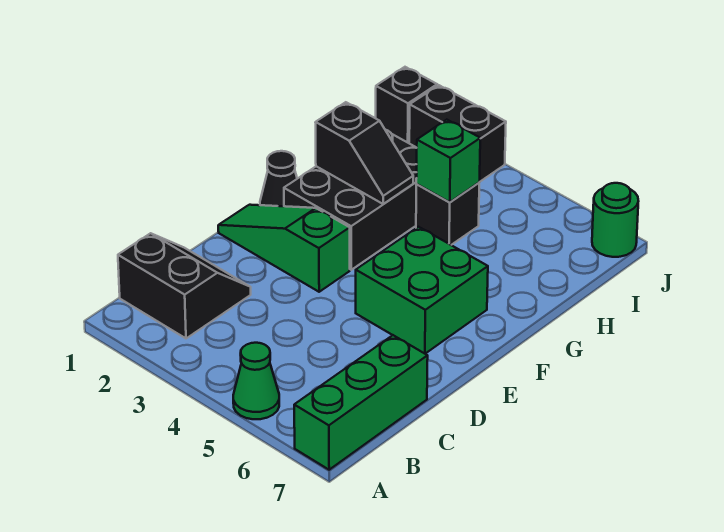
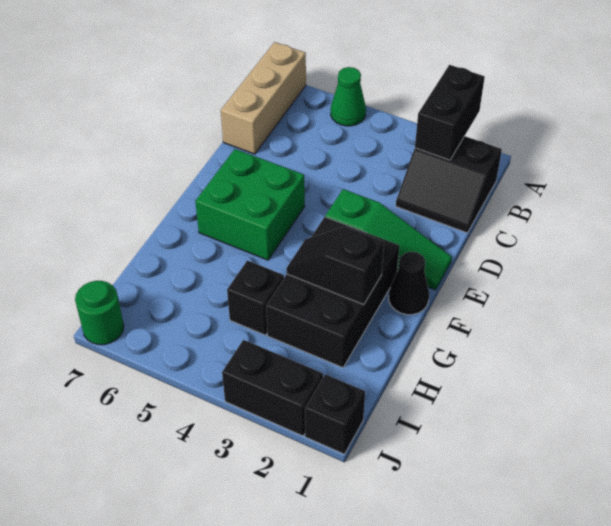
none -> black 1x2 brick [415,65,485,160]
green 1x3 brick [294,335,428,470] -> tan 1x3 brick [221,42,306,154]
green 1x1 brick [416,120,480,202] -> none

